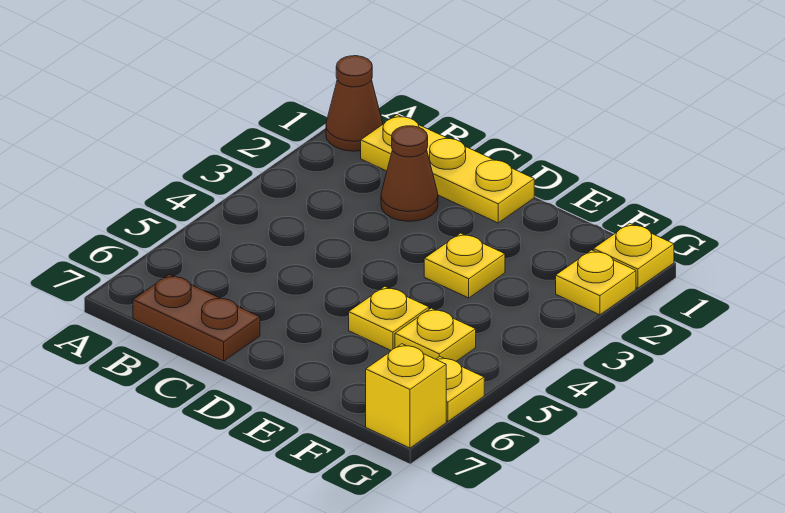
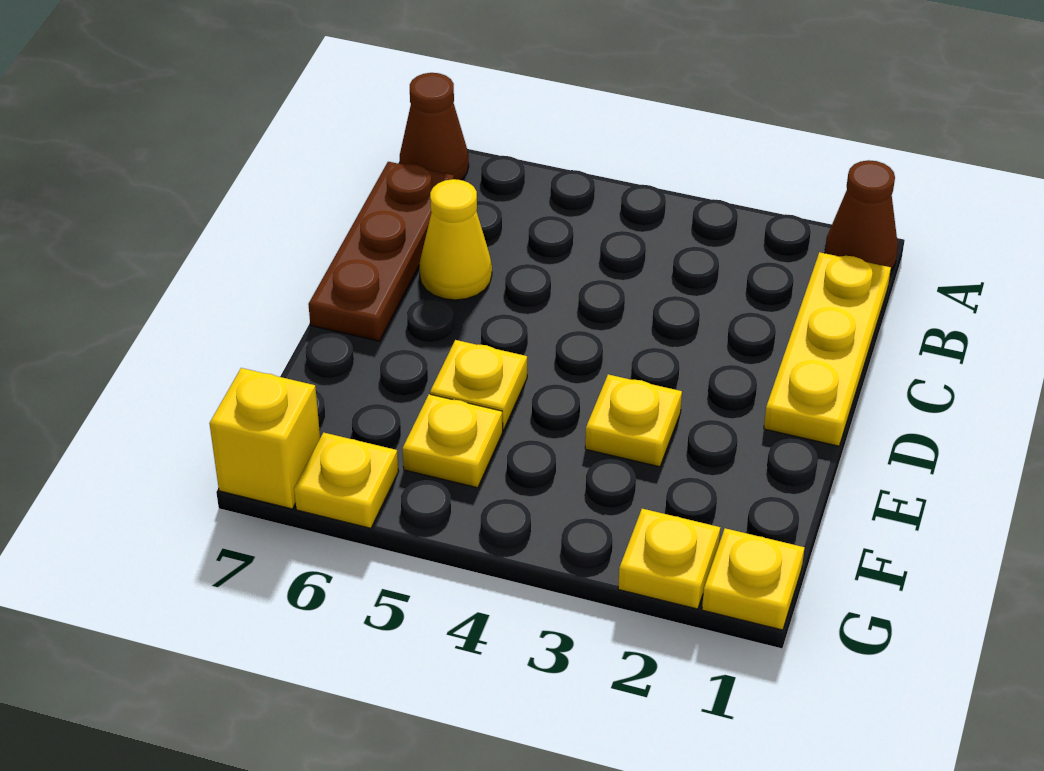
brown 1x2 plate [133,275,260,361] -> brown 1x3 plate [308,162,454,341]
brown 1x1 cone [381,126,438,221] -> brown 1x1 cone moved to [400,73,469,180]
none -> yellow 1x1 cone [419,179,492,300]

